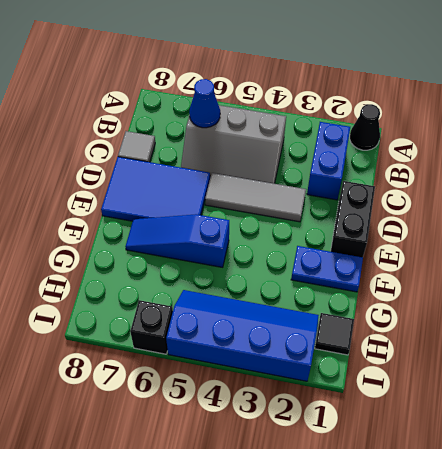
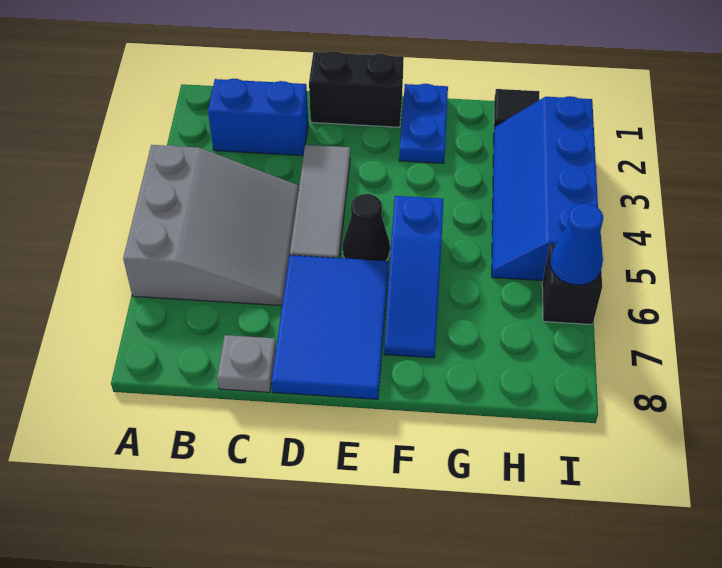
black 1x1 cone [350,104,380,150] -> black 1x1 cone moved to [343,194,390,261]
grey 2x3 slope [181,105,286,183] -> grey 3x3 slope [123,145,299,306]
blue 1x1 cone [189,79,220,128] -> blue 1x1 cone moved to [550,204,603,285]
grey 1x1 tile [118,131,155,162] -> grey 1x1 plate [217,335,276,392]

